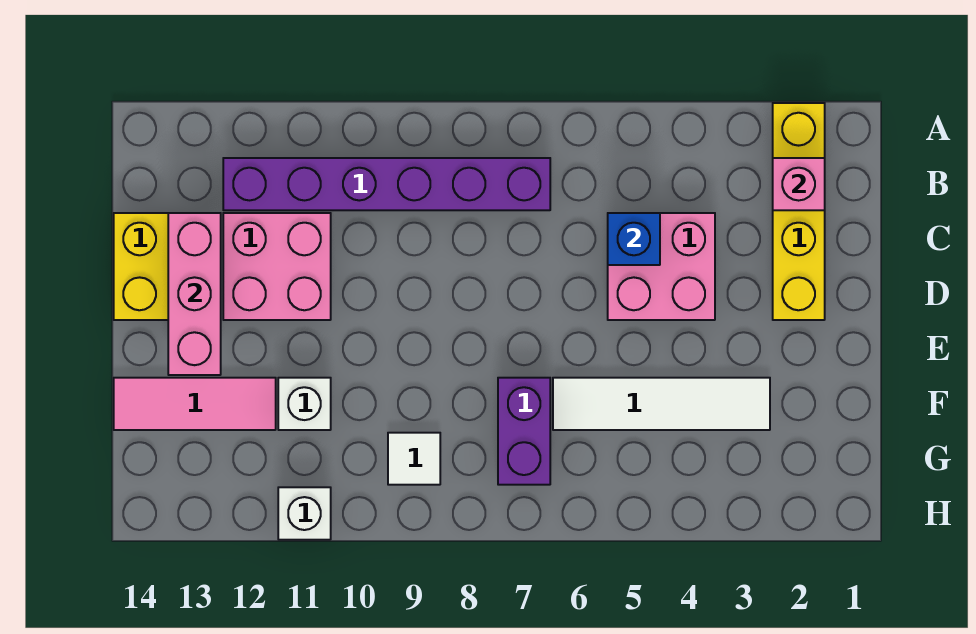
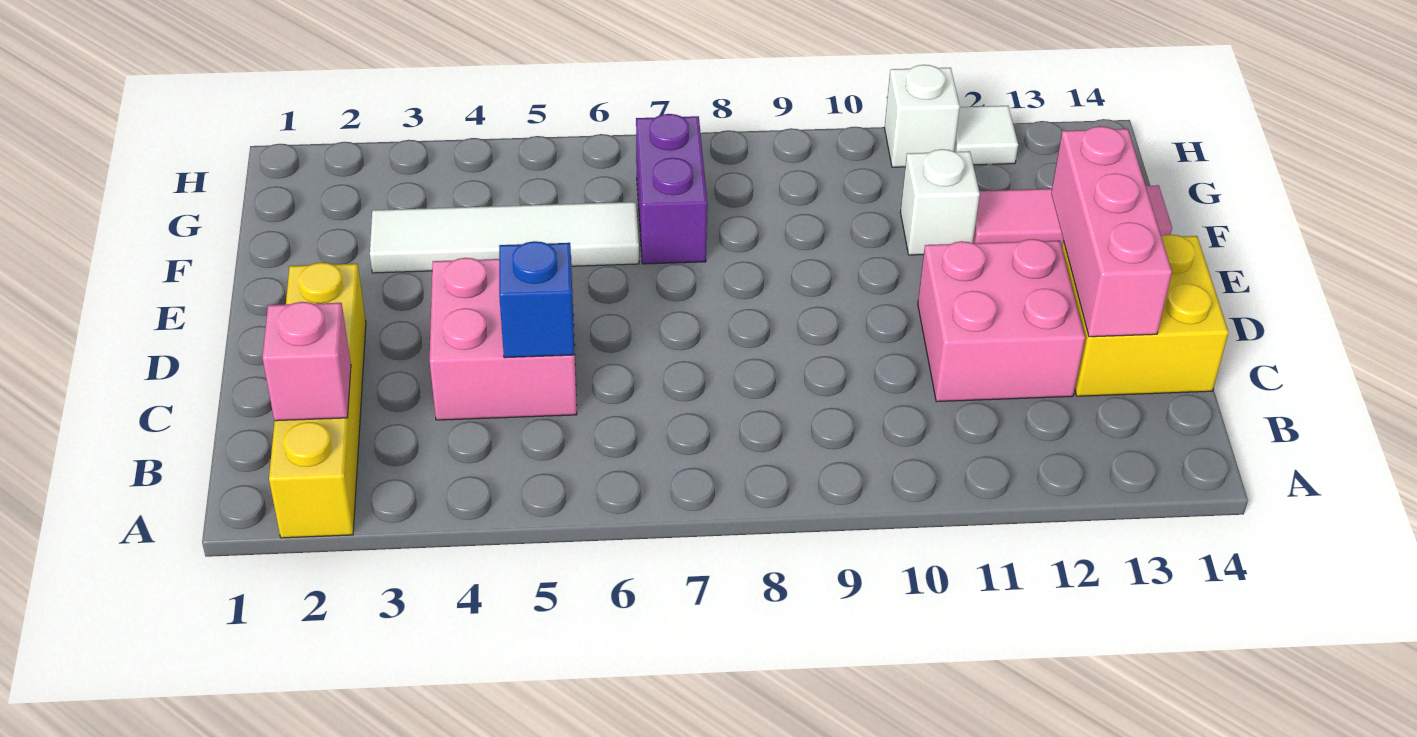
purple 1x6 brick [223,158,550,210] -> none
white 1x1 tile [388,433,440,485] -> white 1x1 tile moved to [954,106,1018,165]

